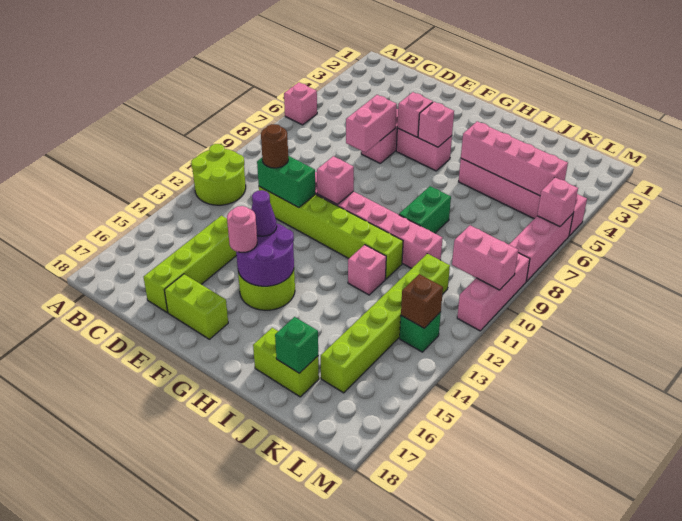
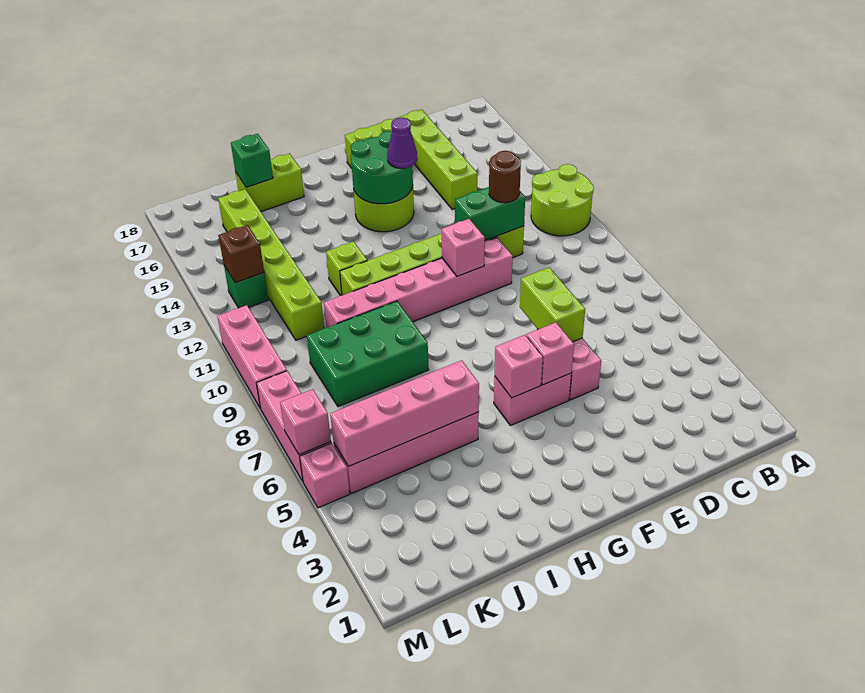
pink 1x1 brick [284,82,317,125] -> none
pink 1x2 brick [346,95,397,153] -> lime 1x2 brick [520,268,585,342]
purple 2x2 round brick [236,223,294,286] -> green 2x2 round brick [351,131,413,204]
pink 1x1 round brick [227,206,257,252] -> none
green 1x2 brick [399,186,451,233] -> green 2x3 brick [307,301,428,407]
pink 1x1 brick [348,245,386,295] -> lime 1x1 brick [326,241,367,295]
pink 1x2 brick [452,225,518,290] -> none

